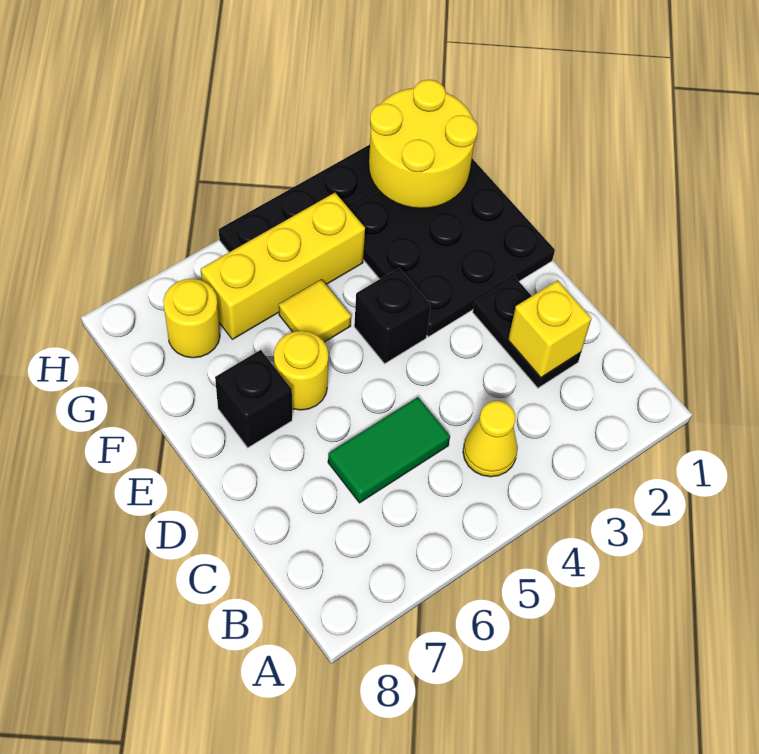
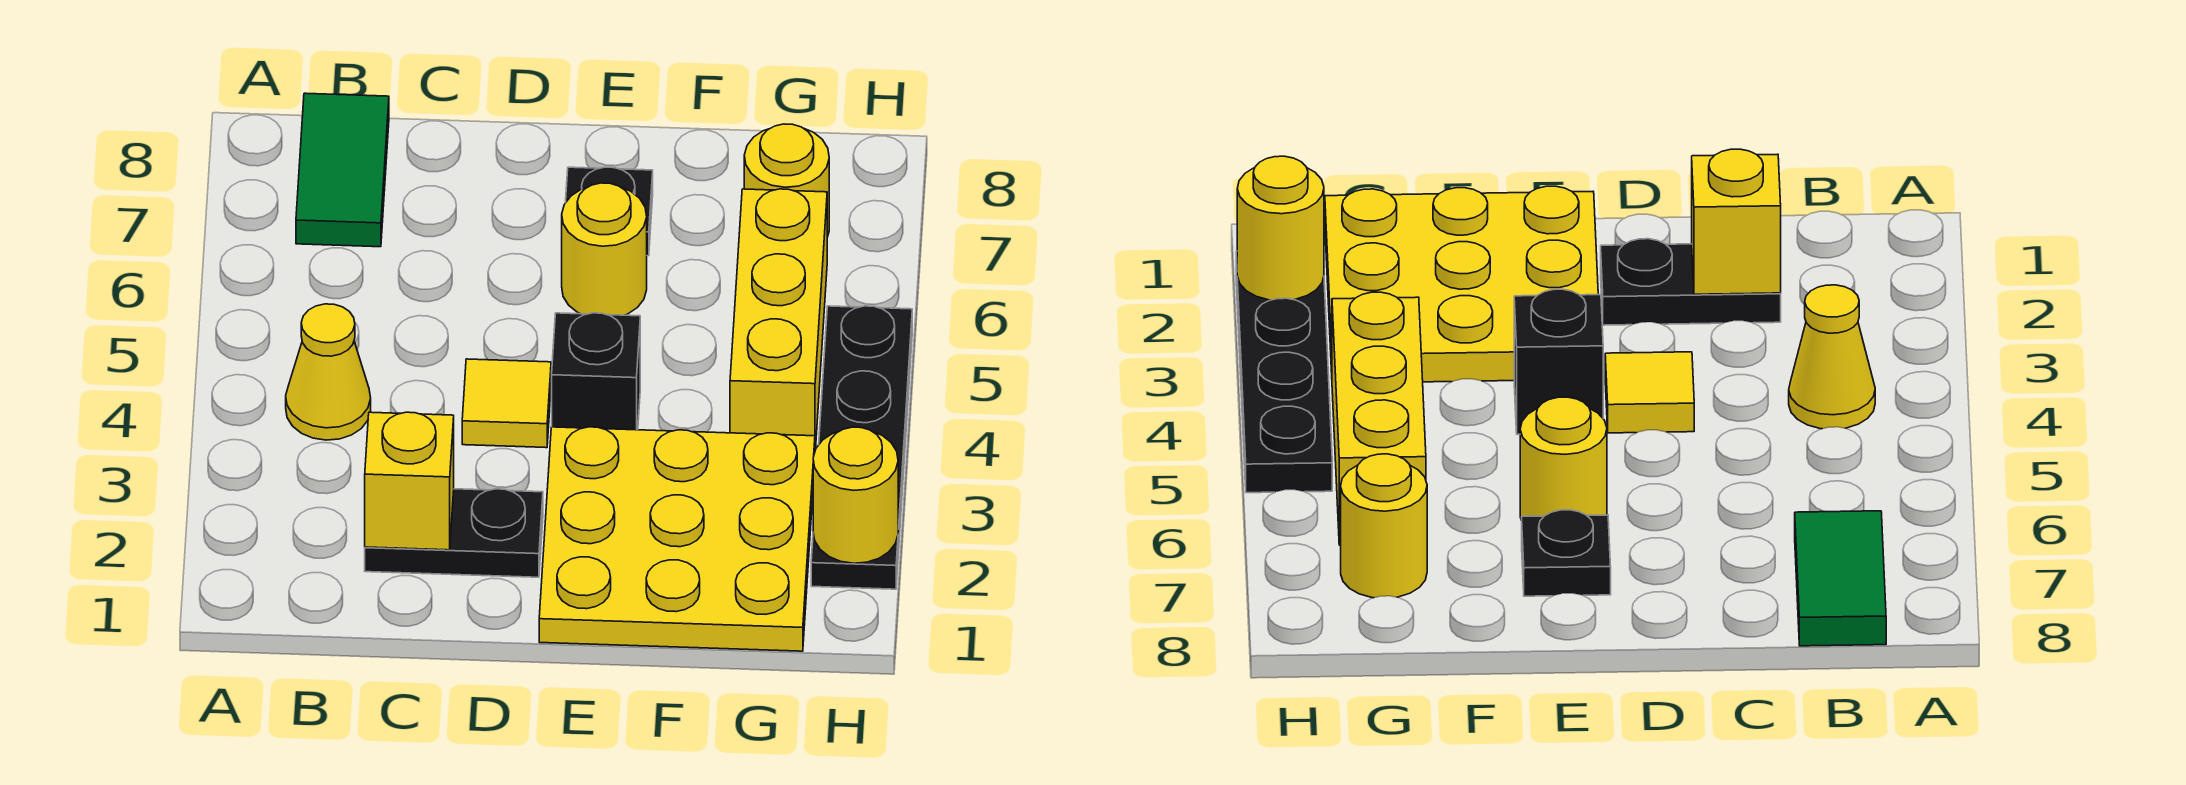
green 1x2 tile [328,397,450,503] -> green 1x2 tile moved to [296,93,389,247]
black 3x3 plate [349,159,555,337] -> yellow 3x3 plate [539,427,815,651]
black 1x1 brick [215,350,292,448] -> black 1x1 plate [566,167,653,256]
yellow 1x1 tile [279,279,351,342] -> yellow 1x1 tile moved to [462,359,551,448]
yellow 2x2 round brick [369,80,478,208] -> yellow 1x1 round brick [813,427,898,563]

